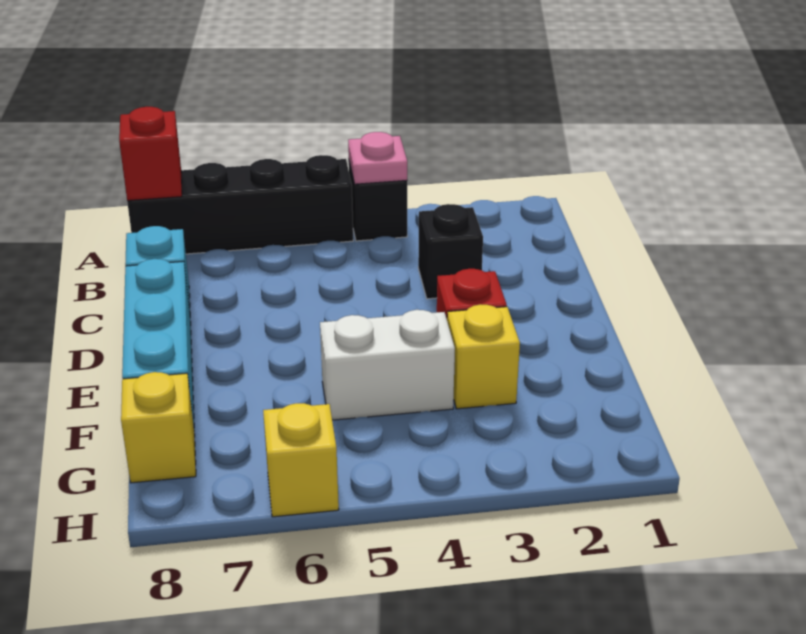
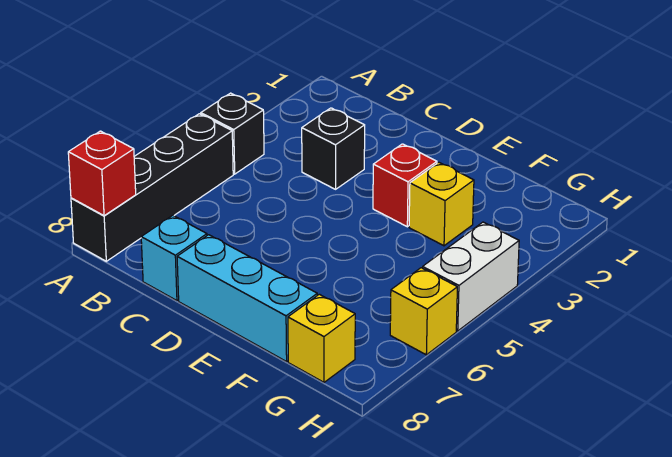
pink 1x1 plate [348,132,407,184] -> none
white 1x2 brick [320,310,455,420] -> white 1x2 brick moved to [423,222,519,331]

